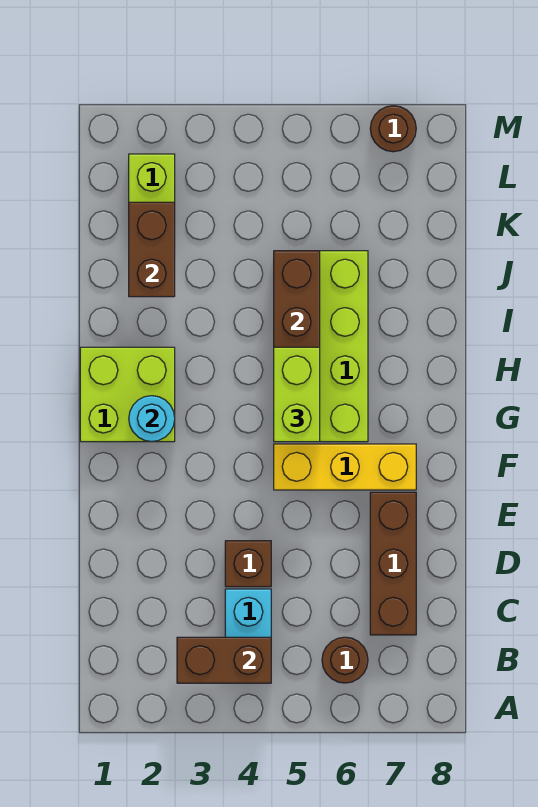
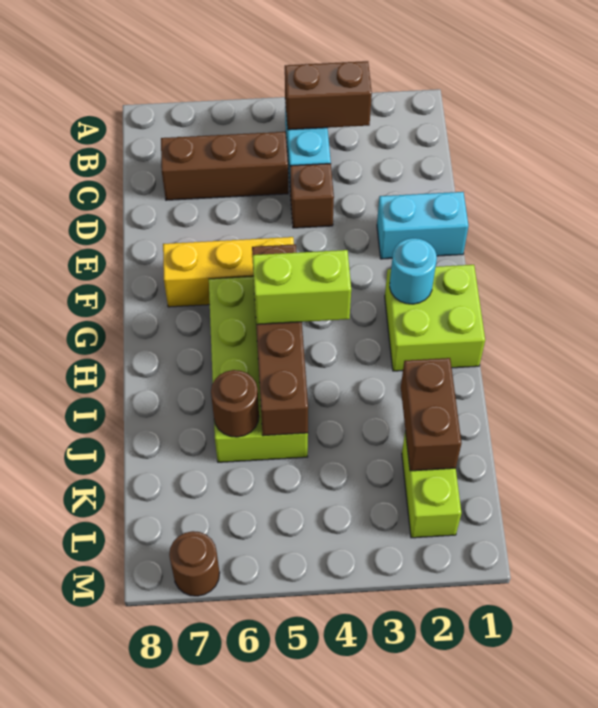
brown 1x1 round brick [322,637,368,683] -> brown 1x1 round brick moved to [211,370,259,437]
brown 1x3 brick [370,492,416,635] -> brown 1x3 brick turned to [161,132,288,200]
none -> cyan 1x2 brick [377,192,468,259]
lime 1x2 brick [274,347,320,442] -> lime 1x2 brick turned to [252,250,351,324]

